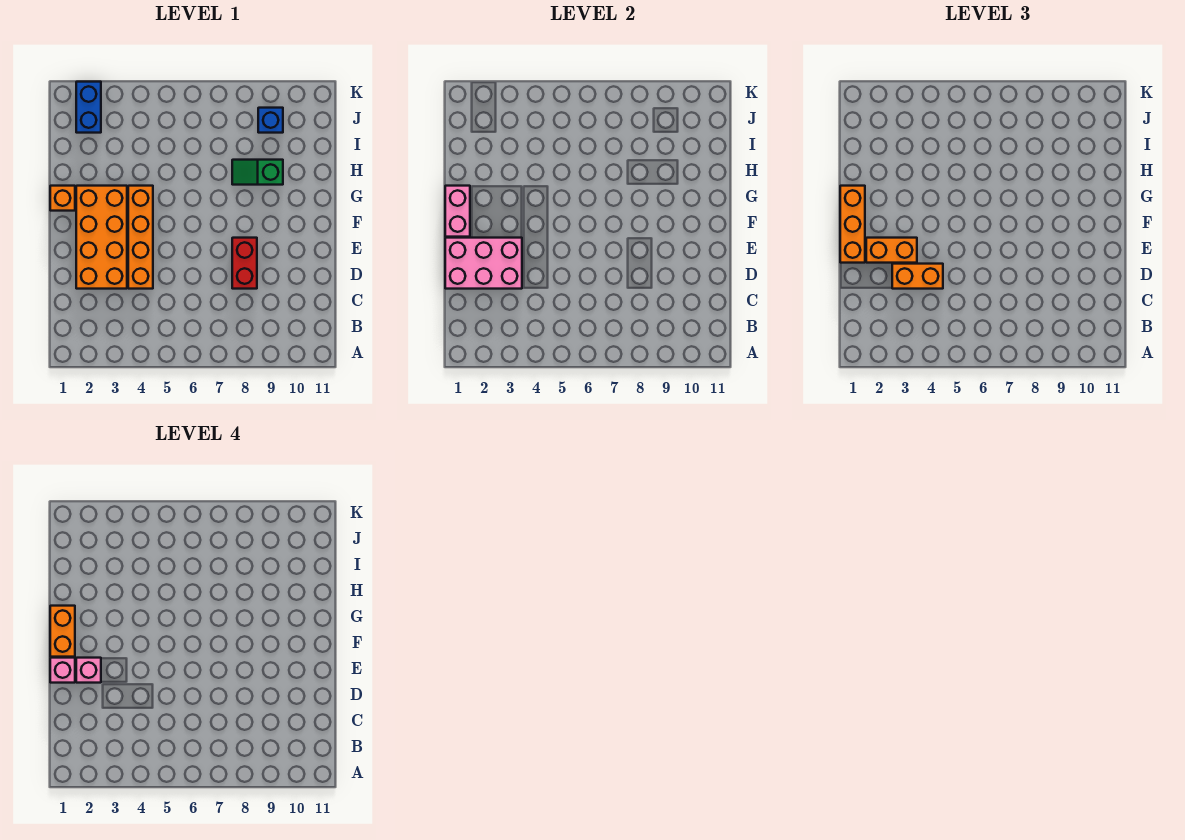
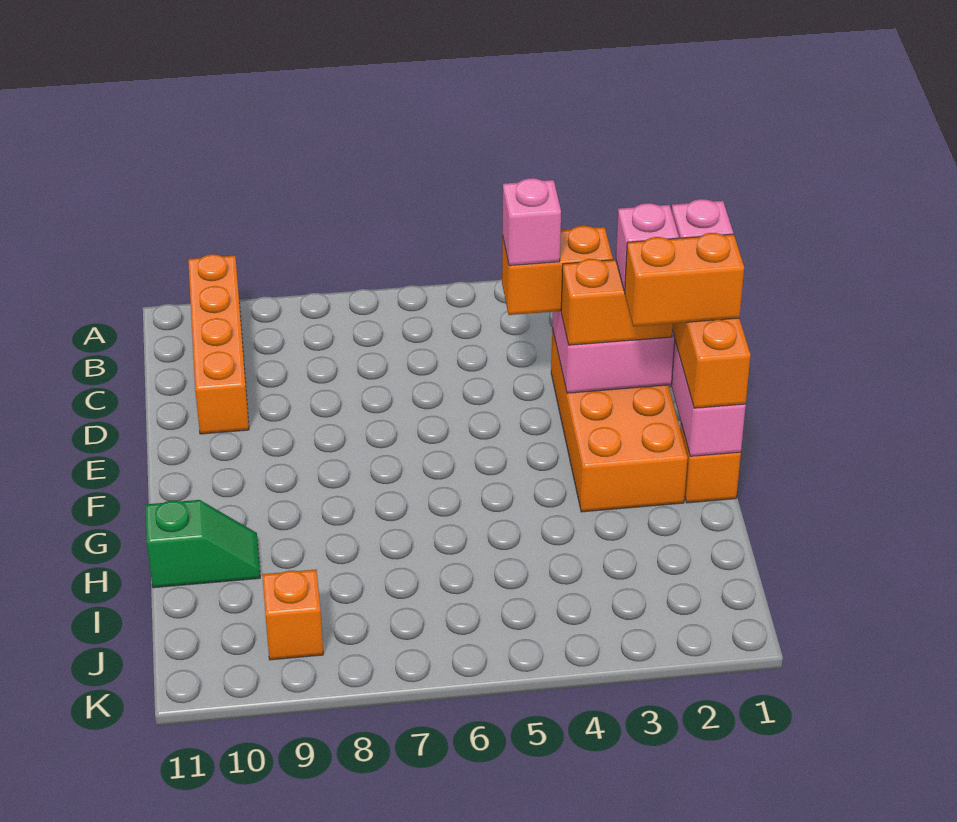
orange 1x4 brick [128,186,153,289] -> orange 1x4 brick moved to [188,254,249,434]
none -> pink 1x1 brick [502,178,561,266]
red 1x2 brick [232,238,257,289] -> none
orange 1x2 brick [50,606,75,657] -> orange 1x2 brick turned to [625,233,744,326]
green 1x2 slope [232,160,283,185] -> green 1x2 slope moved to [146,500,260,588]
blue 1x2 brick [76,82,101,133] -> none
blue 1x1 brick [258,108,283,133] -> orange 1x1 brick [262,570,323,660]

